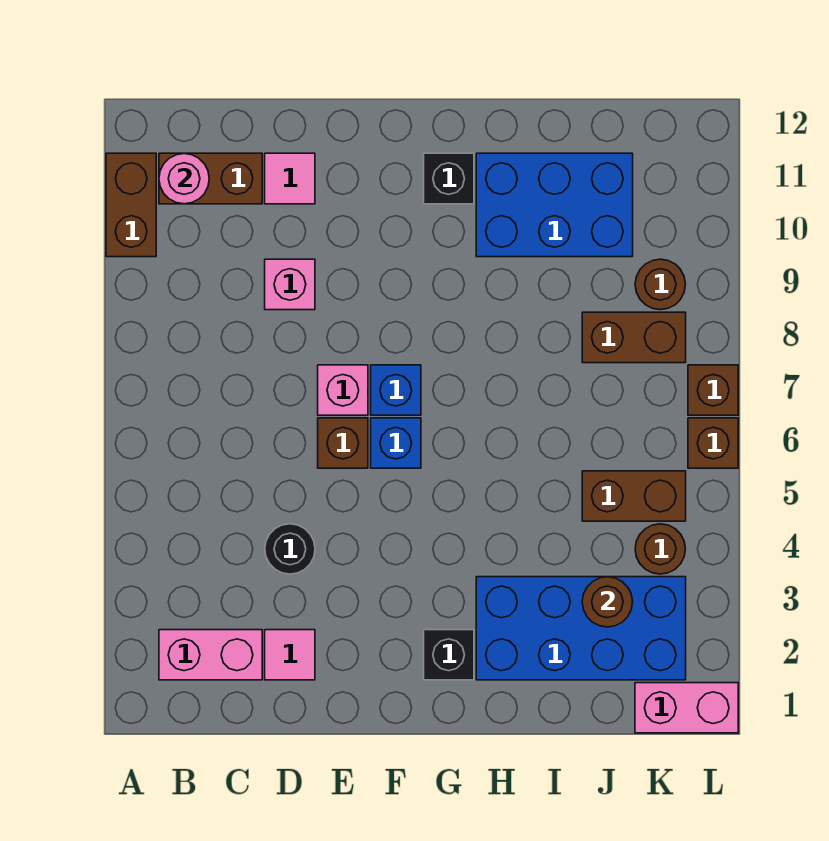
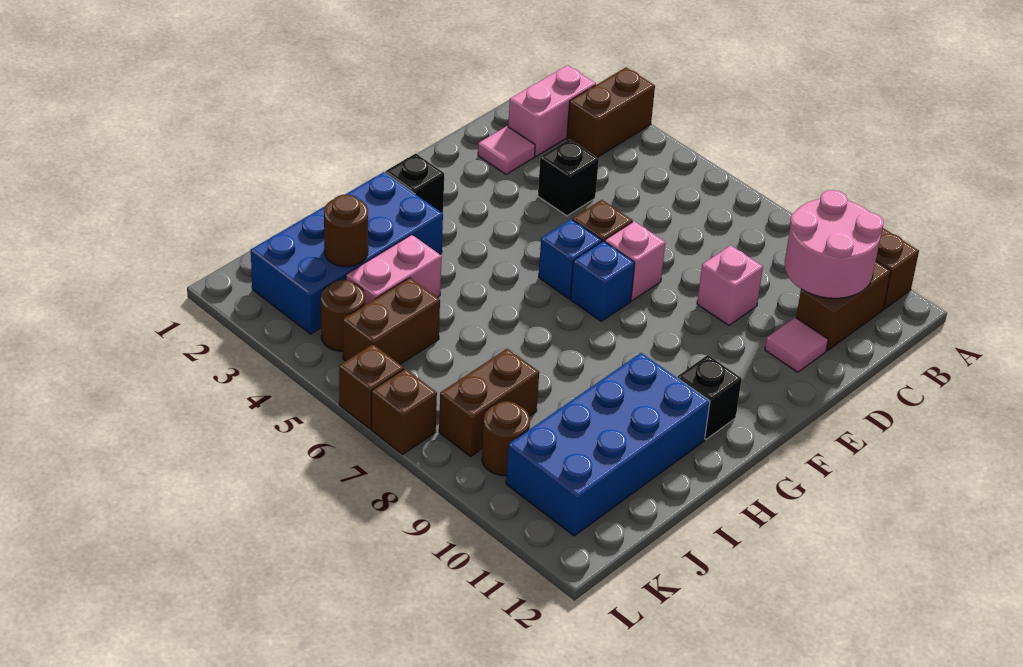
none -> brown 1x2 brick [567,67,655,157]
pink 1x1 round brick [159,153,209,204] -> pink 2x2 round brick [785,190,884,298]
black 1x1 round brick [265,524,315,574] -> black 1x1 brick [538,140,599,216]
blue 2x3 brick [476,153,633,257] -> blue 2x4 brick [506,353,710,536]
pink 1x2 brick [635,683,738,733] -> pink 1x2 brick moved to [346,235,442,305]

